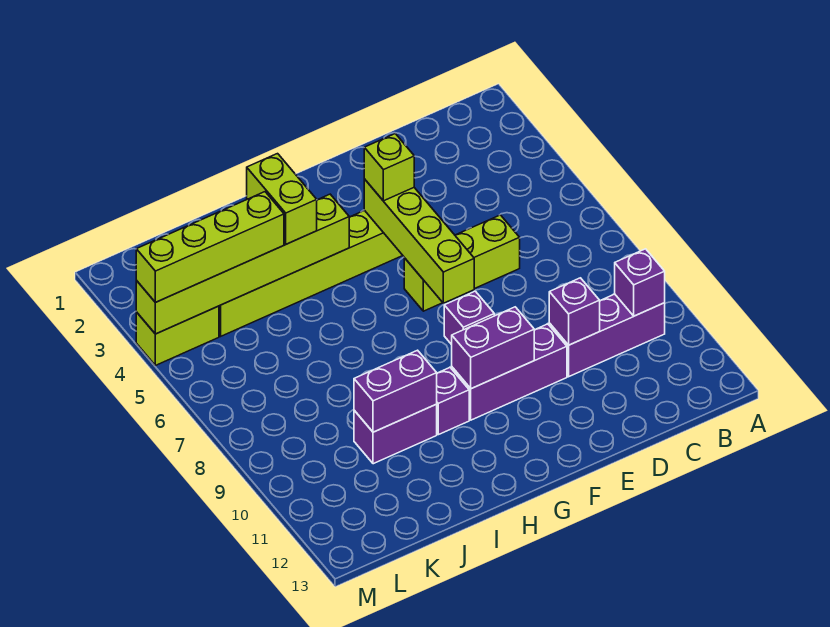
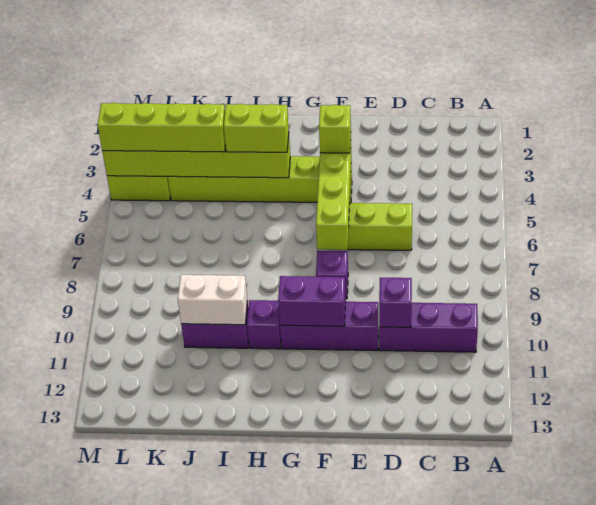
purple 1x1 brick [615,249,665,316] -> none
lime 1x2 brick [247,154,317,244] -> lime 1x2 brick turned to [224,104,289,152]
purple 1x2 brick [354,350,437,432] -> white 1x2 brick [178,275,247,325]

